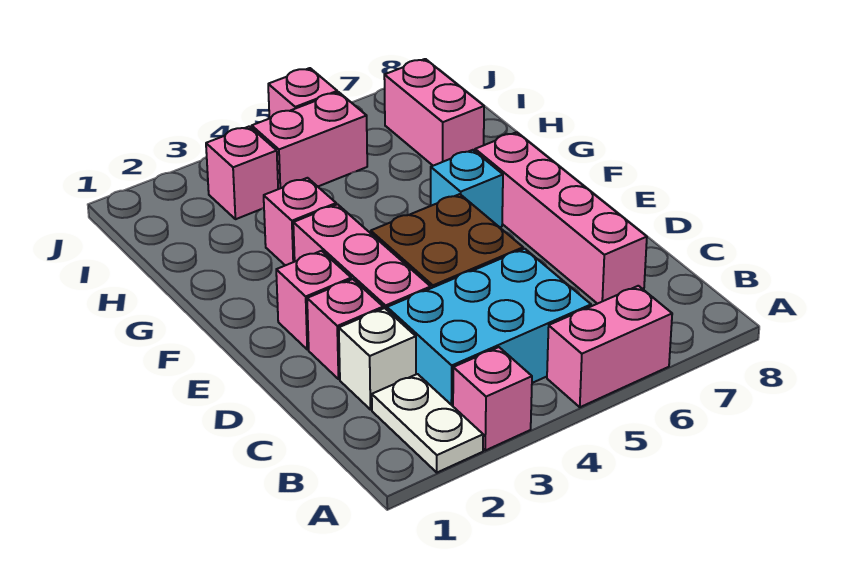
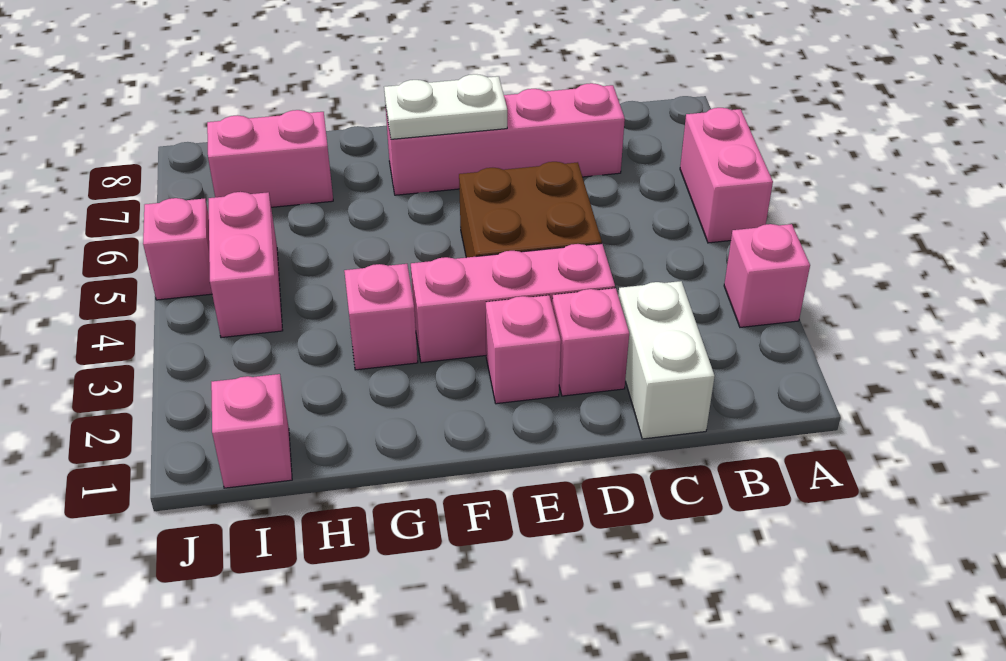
white 1x2 plate [372,374,483,473] -> white 1x2 plate moved to [384,74,507,139]
cyan 2x3 brick [387,249,591,406] -> none
white 1x1 brick [339,308,416,410] -> white 1x2 brick [618,281,715,439]
cyan 1x1 brick [431,150,503,227] -> none
pink 1x1 brick [206,126,278,219] -> pink 1x1 brick moved to [211,374,292,488]

